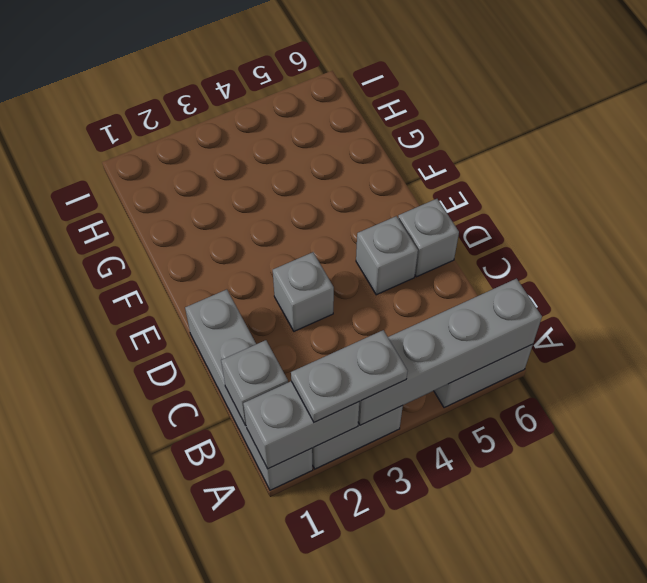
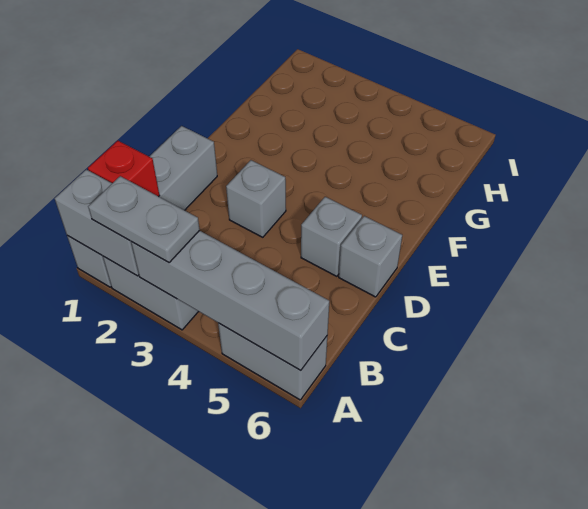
grey 1x1 brick [221,340,288,425] -> red 1x1 brick [88,141,159,197]

